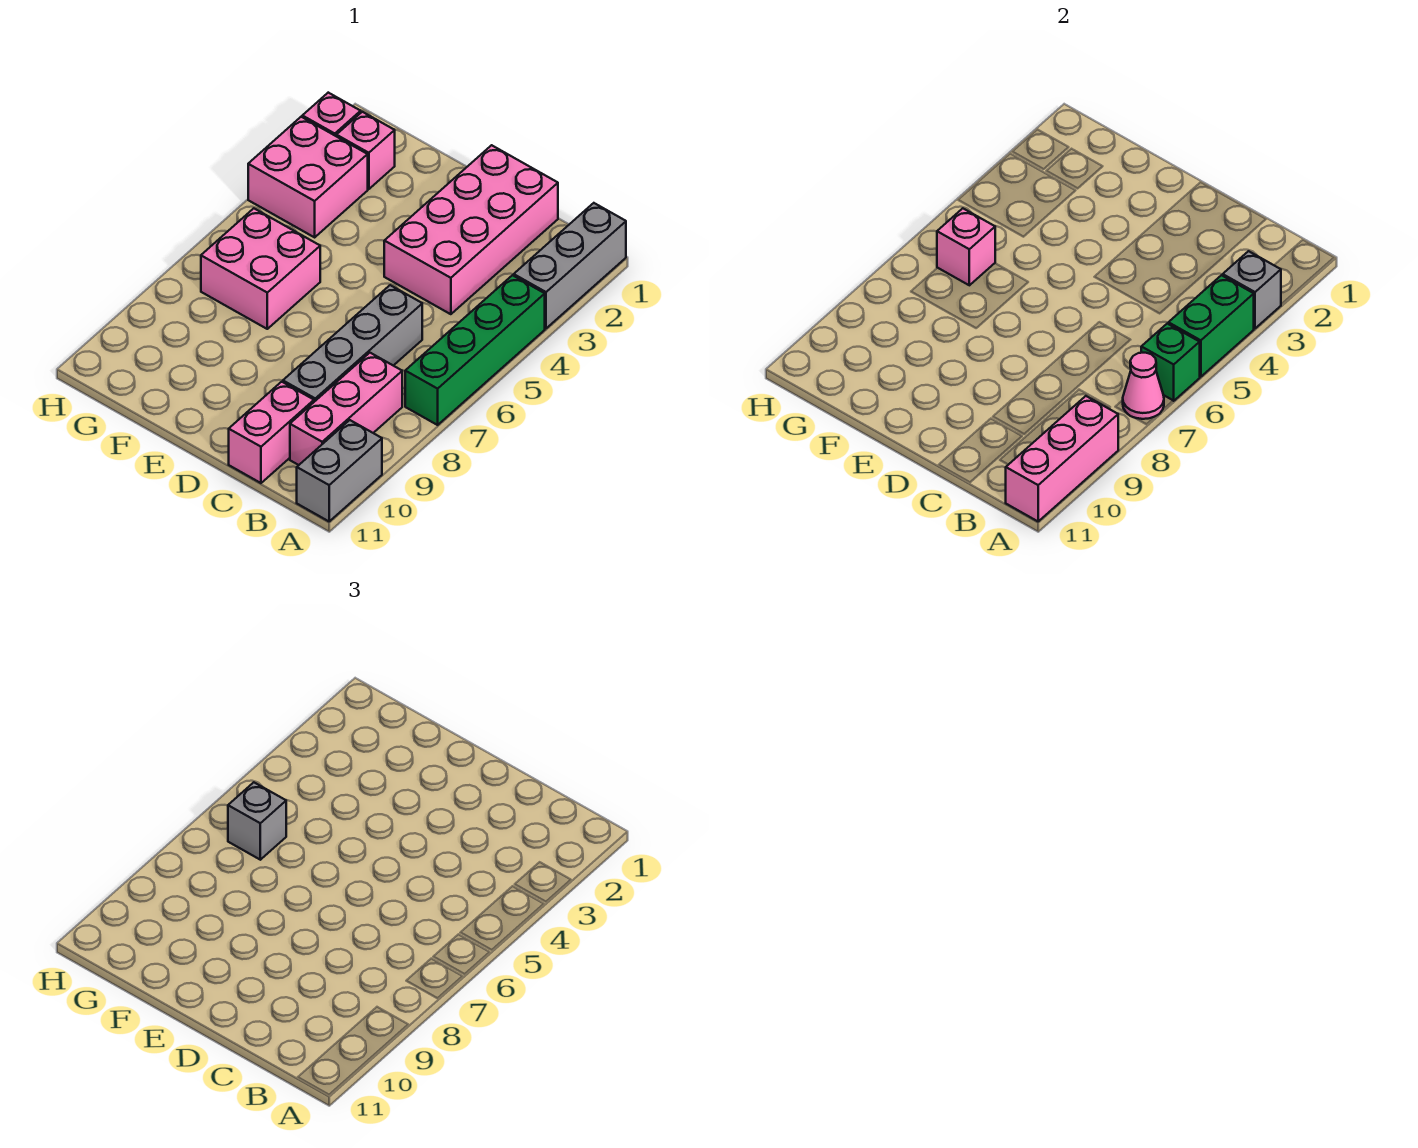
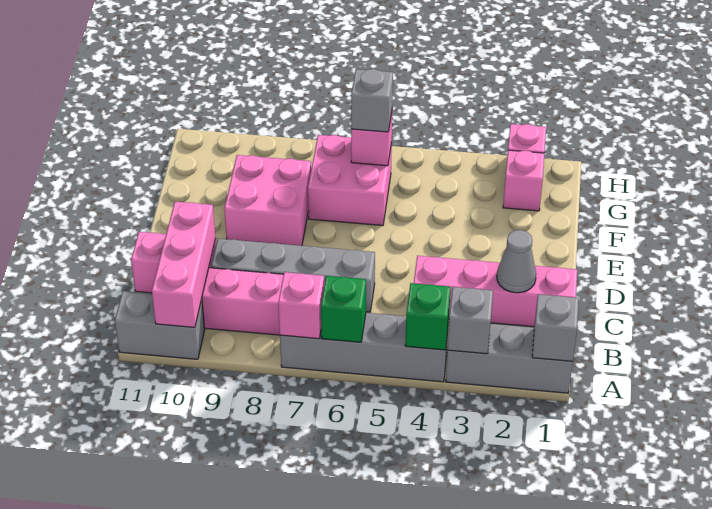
none -> grey 1x1 brick [532,294,579,362]
green 1x4 brick [405,275,545,425] -> grey 1x4 brick [280,313,449,382]
green 1x2 brick [1168,275,1254,377] -> green 1x1 brick [405,283,451,350]
pink 1x1 cone [1123,353,1164,419] -> pink 1x1 brick [278,272,324,339]
pink 1x3 brick [1006,396,1118,521] -> pink 1x3 brick turned to [152,202,216,327]
pink 2x4 brick [384,145,558,314] -> pink 1x4 brick [414,256,577,327]
none -> grey 1x1 cone [497,230,536,293]
pink 2x2 brick [248,117,368,237] -> pink 2x2 brick moved to [224,155,311,246]

